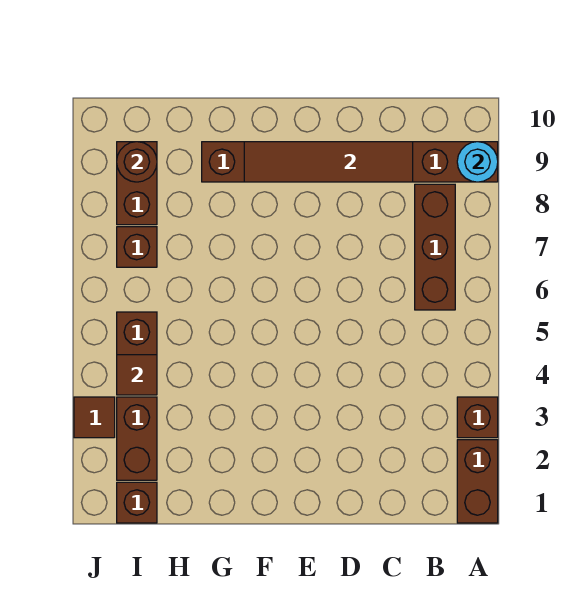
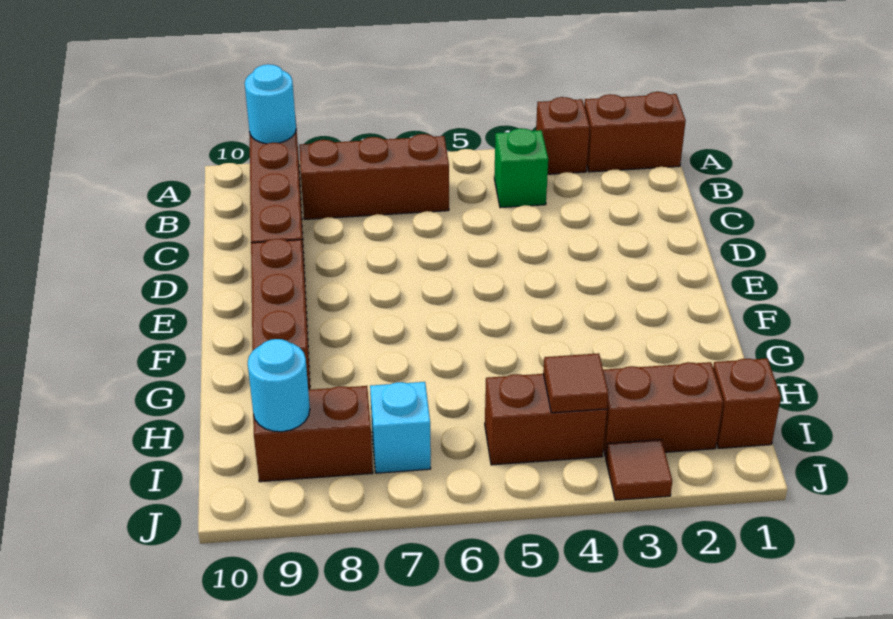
none -> green 1x1 brick [494,128,548,208]
brown 1x4 tile [244,142,413,182] -> none
brown 1x1 brick [117,227,157,267] -> cyan 1x1 brick [370,382,431,473]
brown 1x1 round brick [117,142,157,182] -> cyan 1x1 round brick [248,339,310,432]

